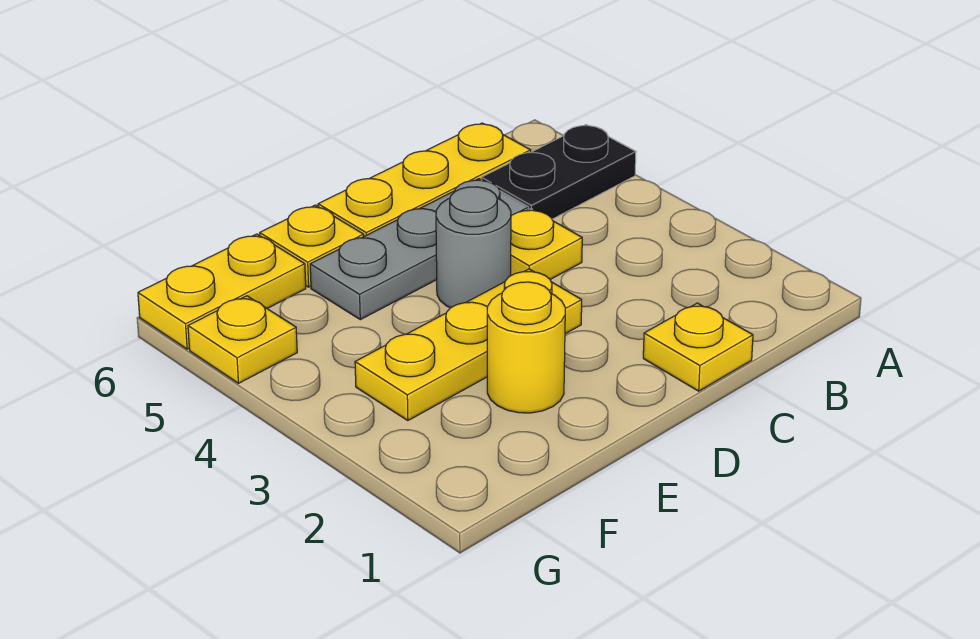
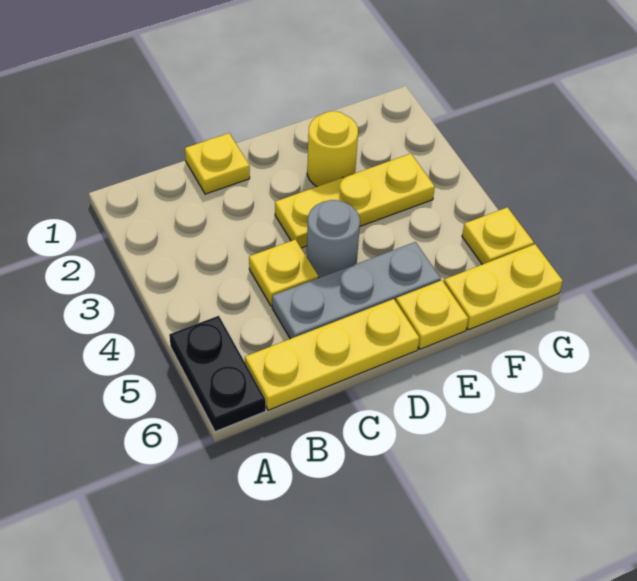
black 1x2 plate [481,125,636,219] -> black 1x2 plate turned to [169,316,266,432]

